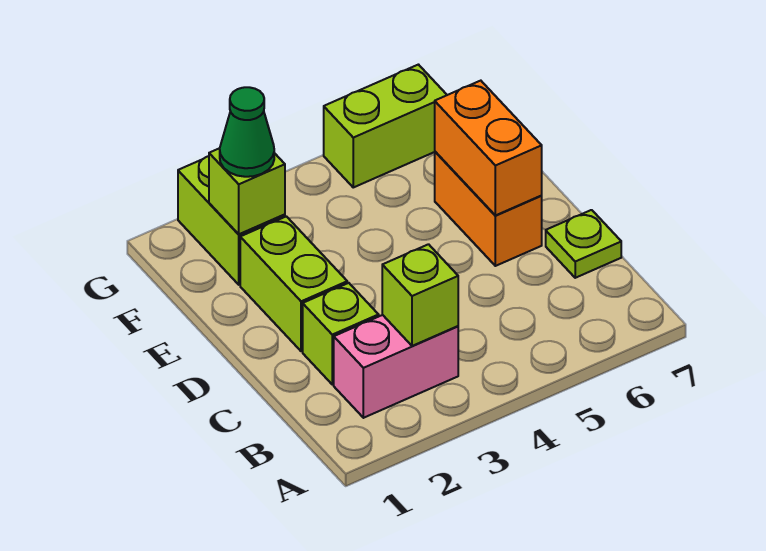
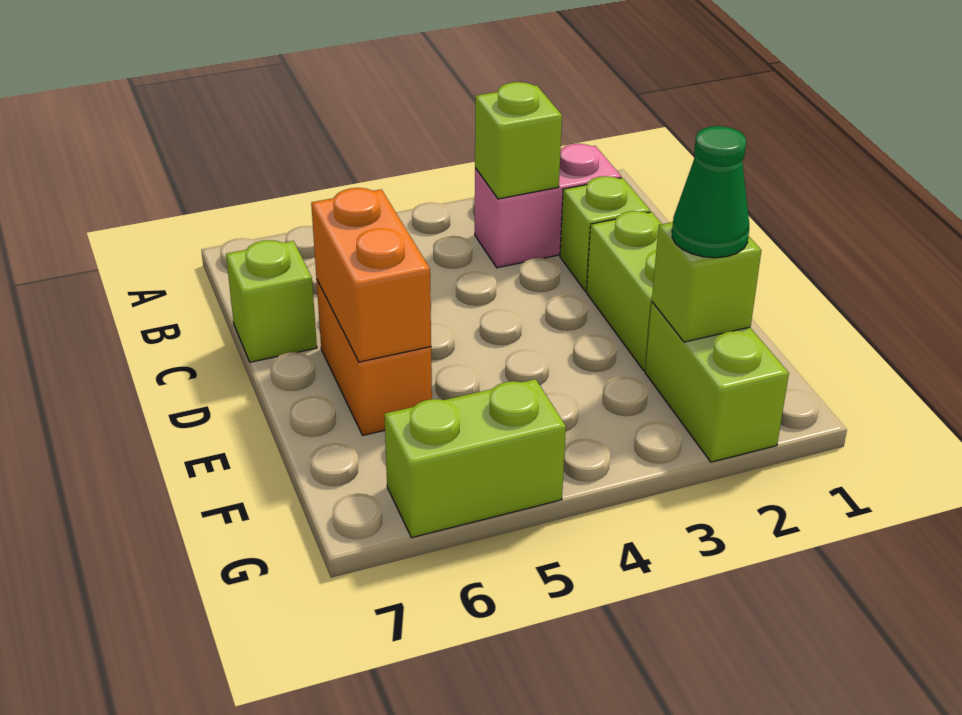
lime 1x1 plate [546,210,621,278] -> lime 1x1 brick [226,240,317,362]

